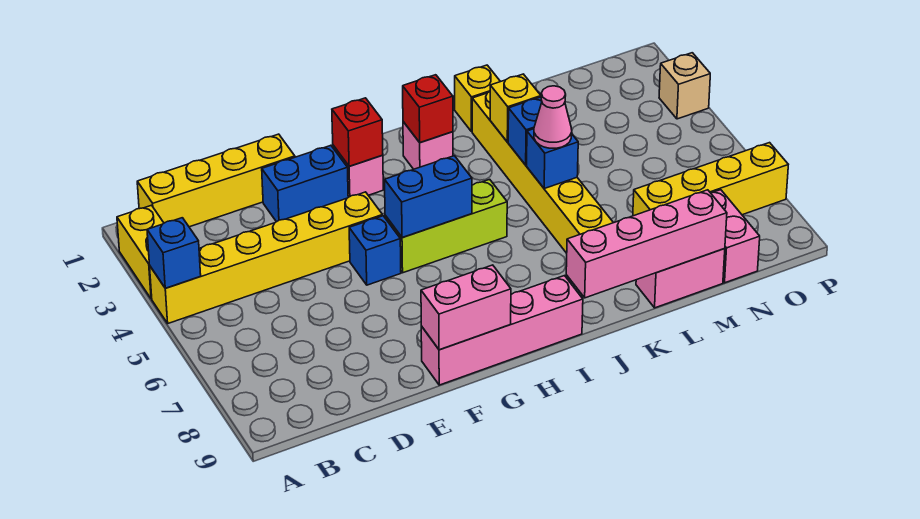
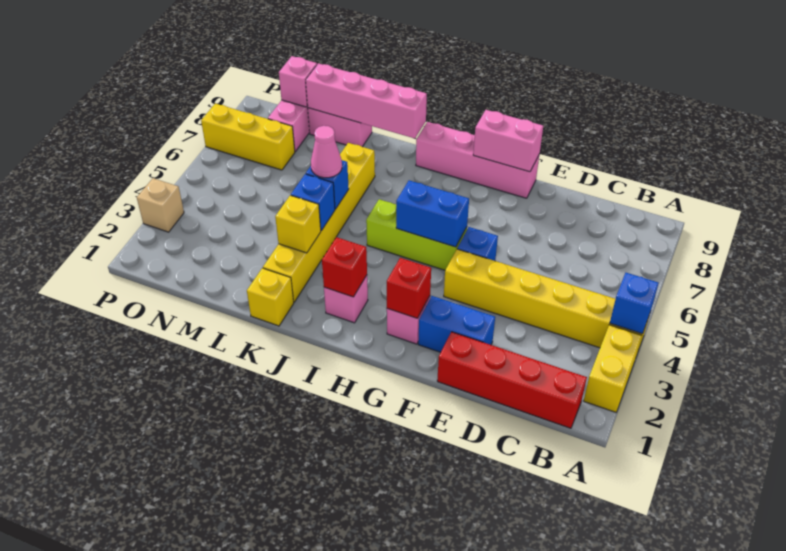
yellow 1x4 brick [137,134,295,227] -> red 1x4 brick [437,332,587,428]
yellow 1x4 brick [633,143,788,216] -> yellow 1x3 brick [201,104,295,170]
none -> pink 1x1 brick [279,56,317,107]

